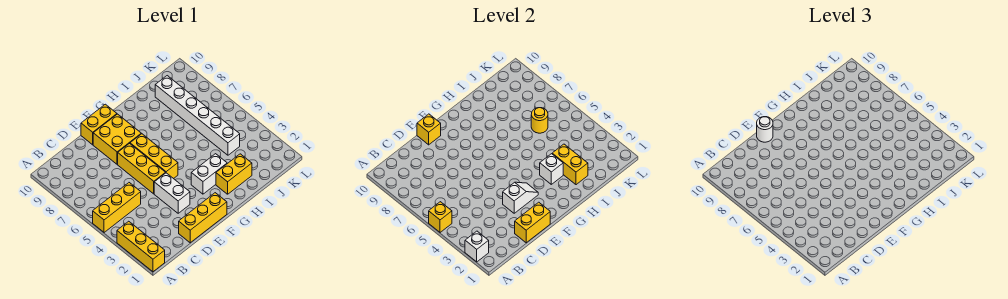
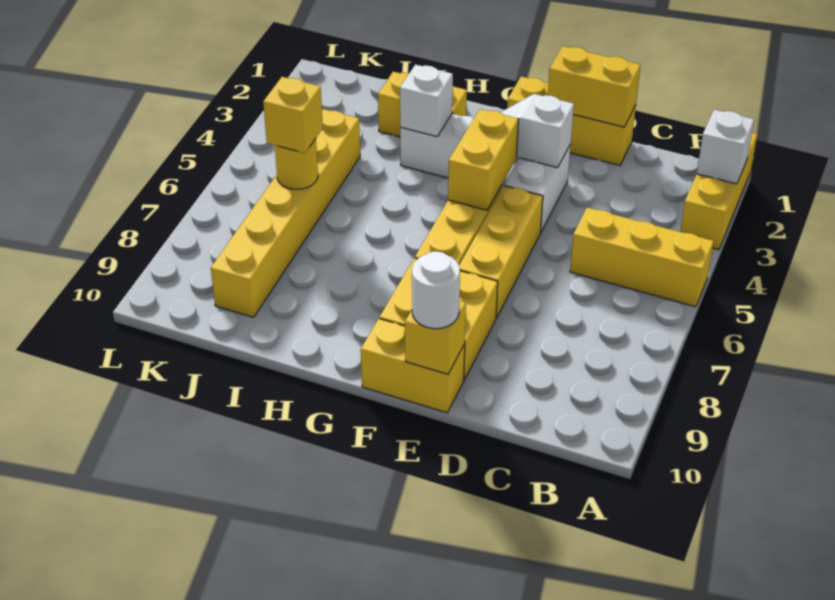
yellow 1x1 brick [429,202,452,232] -> yellow 1x1 brick moved to [263,77,323,153]
yellow 1x2 brick [552,144,588,185] -> yellow 1x2 brick moved to [448,109,519,210]
white 1x6 brick [155,76,240,155] -> yellow 1x6 brick [211,109,360,317]

